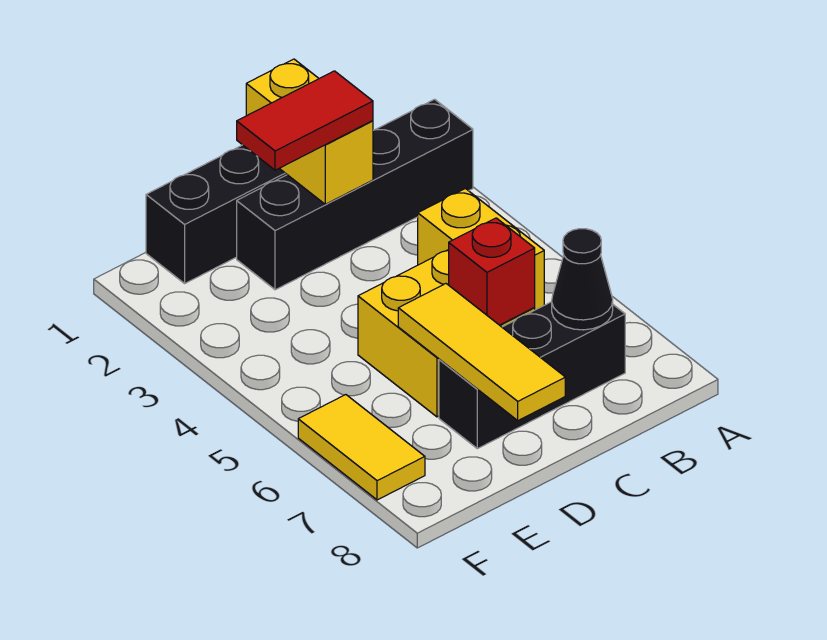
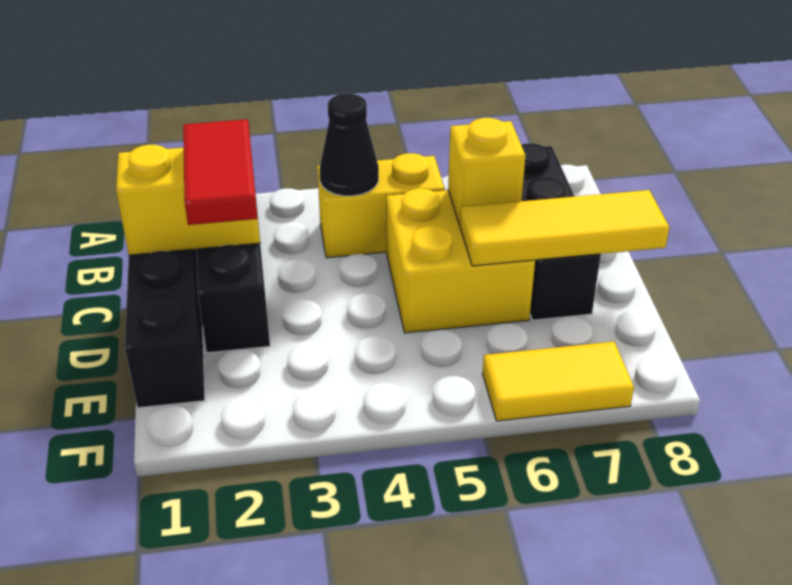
black 1x1 cone [552,229,613,330] -> black 1x1 cone moved to [320,94,379,196]
red 1x1 brick [449,218,535,325] -> yellow 1x1 brick [448,118,526,225]

